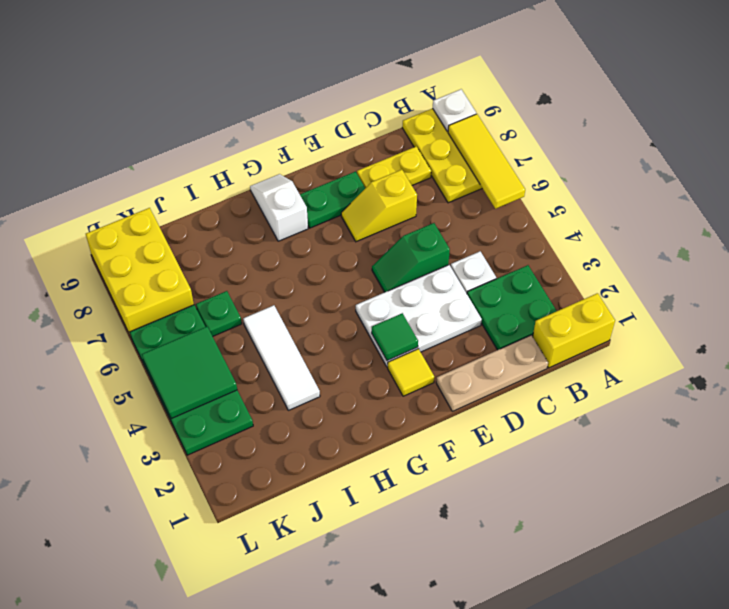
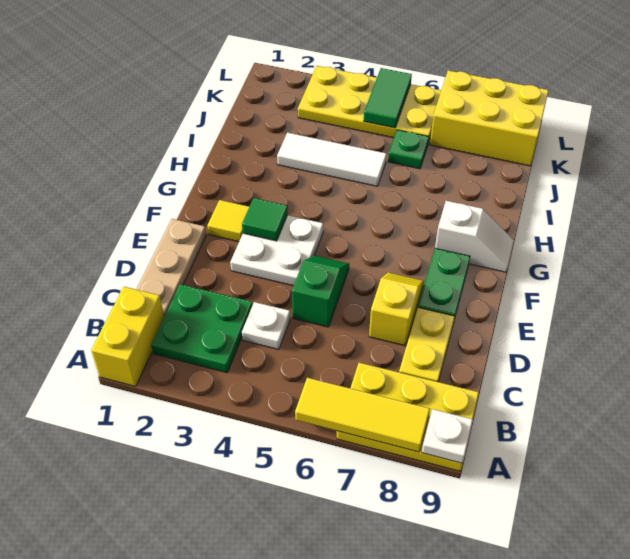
white 2x3 plate [356,265,482,367] -> white 2x2 plate [230,215,323,286]
green 2x4 plate [130,305,253,455] -> yellow 2x4 plate [298,66,441,143]
green 2x2 tile [142,327,237,419] -> green 1x2 tile [364,68,412,128]

